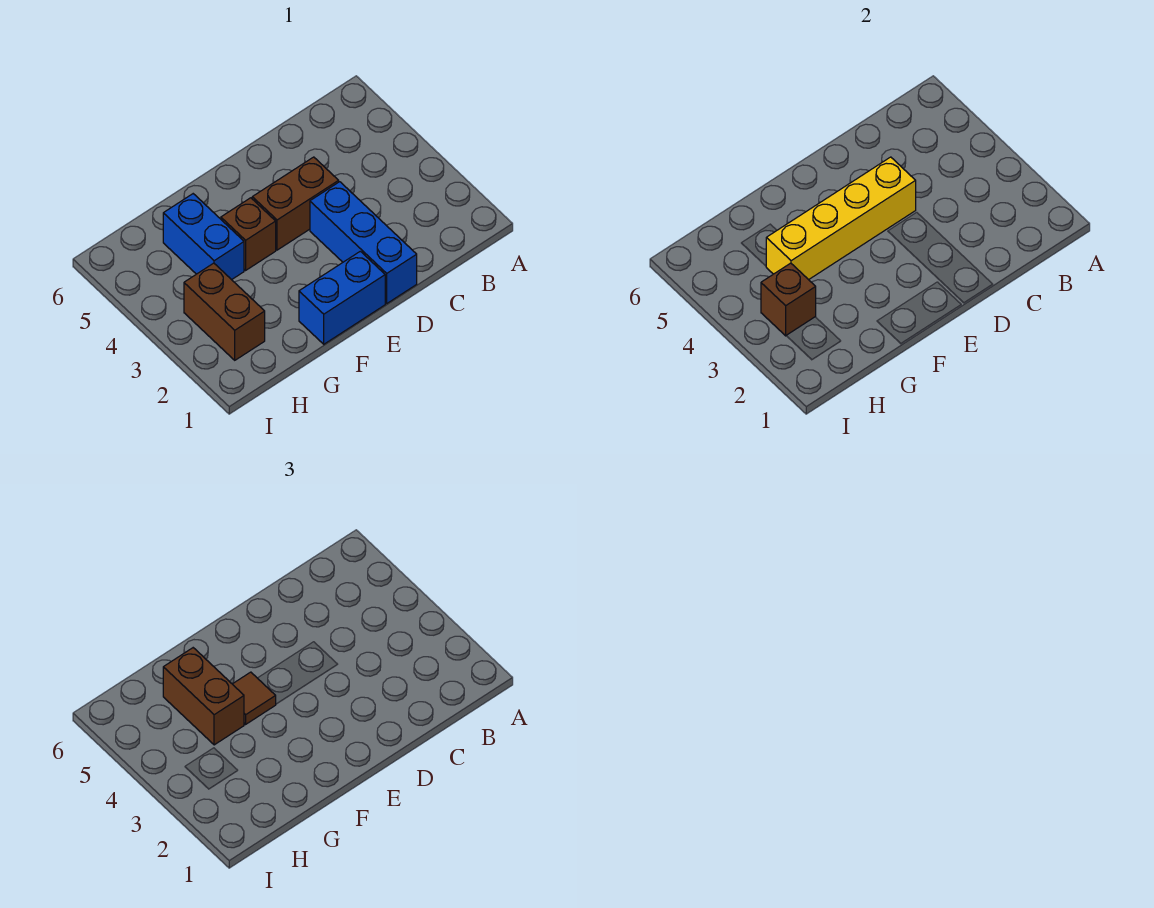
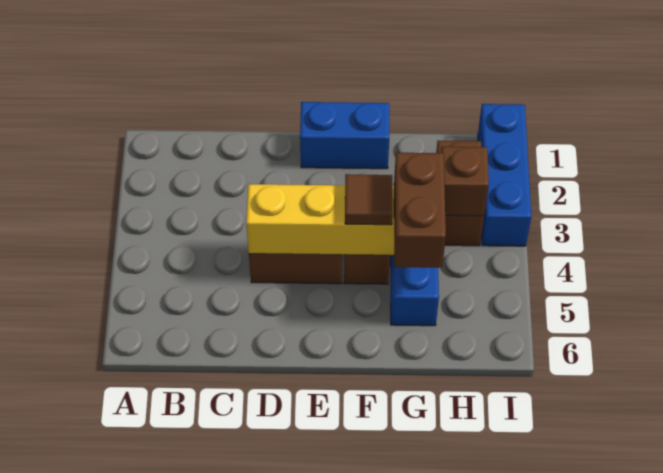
blue 1x3 brick [310,182,417,303] -> blue 1x3 brick moved to [478,104,531,246]

